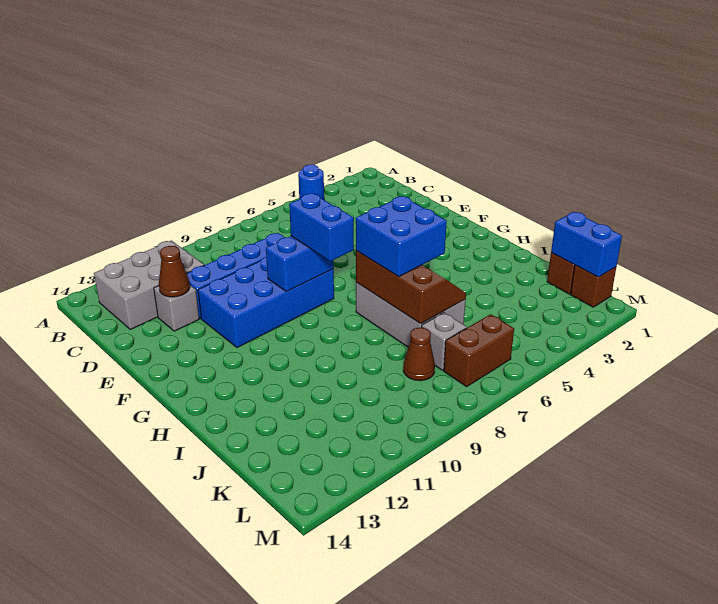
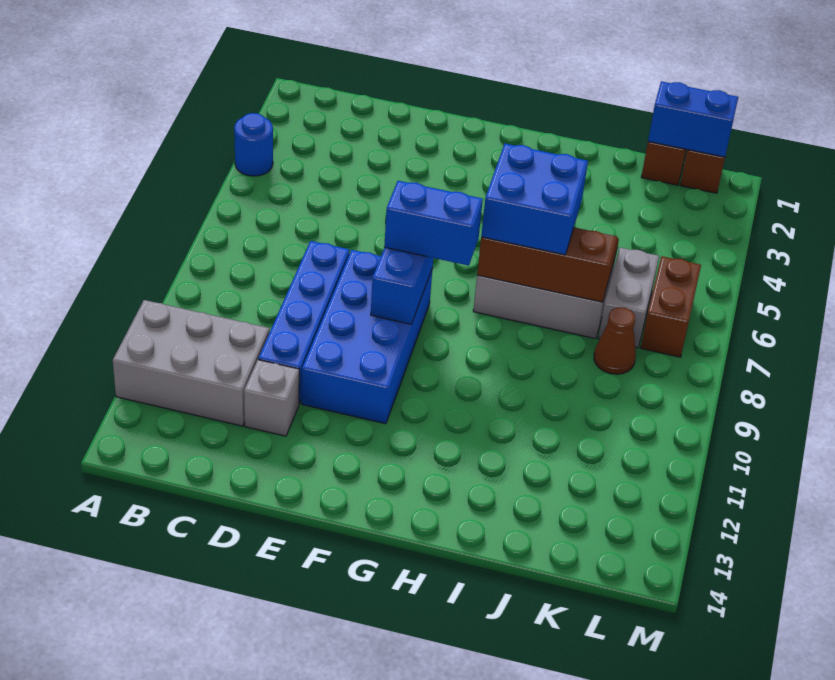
grey 2x3 brick [94,241,204,329] -> grey 2x3 brick turned to [113,300,269,426]
brown 1x1 cone [159,246,190,297] -> none
grey 1x1 brick [422,313,467,370] -> grey 1x2 brick [598,248,659,348]

